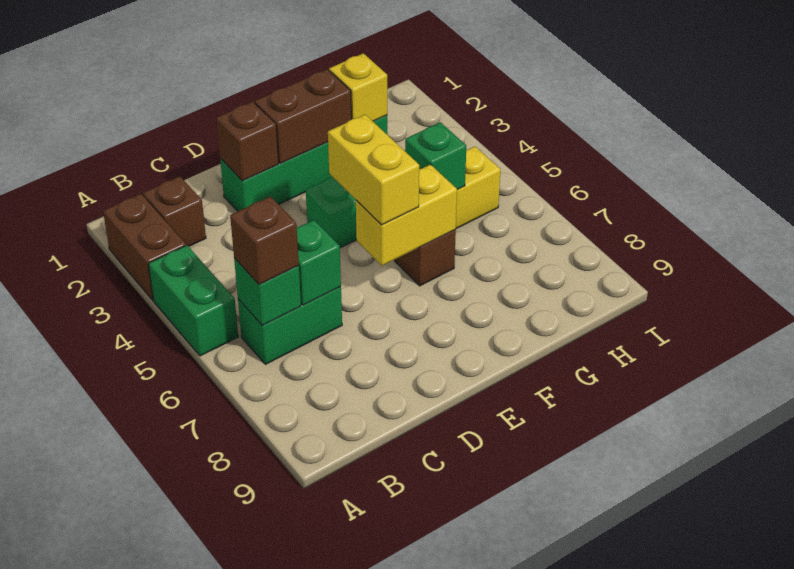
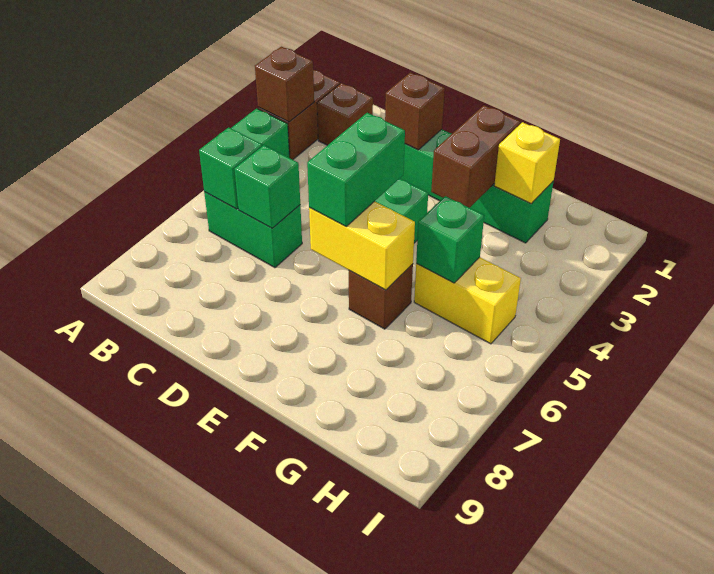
brown 1x1 brick [230,196,299,284] -> brown 1x1 brick moved to [255,47,314,122]
brown 1x2 brick [255,69,351,164] -> brown 1x2 brick turned to [431,105,520,208]
yellow 1x2 brick [328,115,419,225] -> green 1x2 brick [307,113,405,226]

